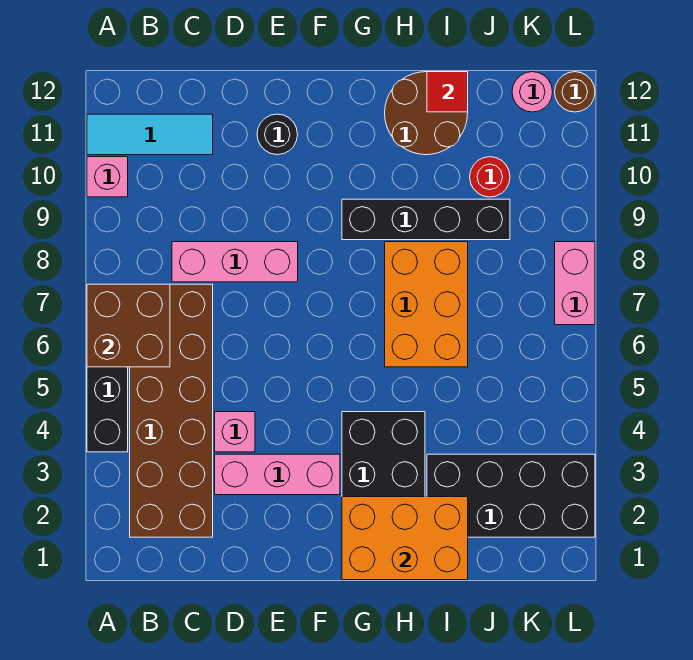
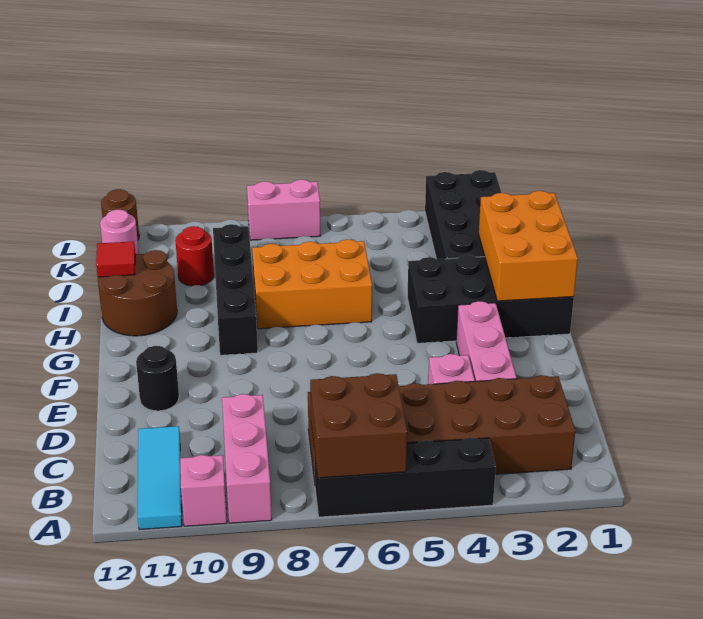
pink 1x3 brick [172,242,298,282] -> pink 1x3 brick moved to [222,394,272,523]

